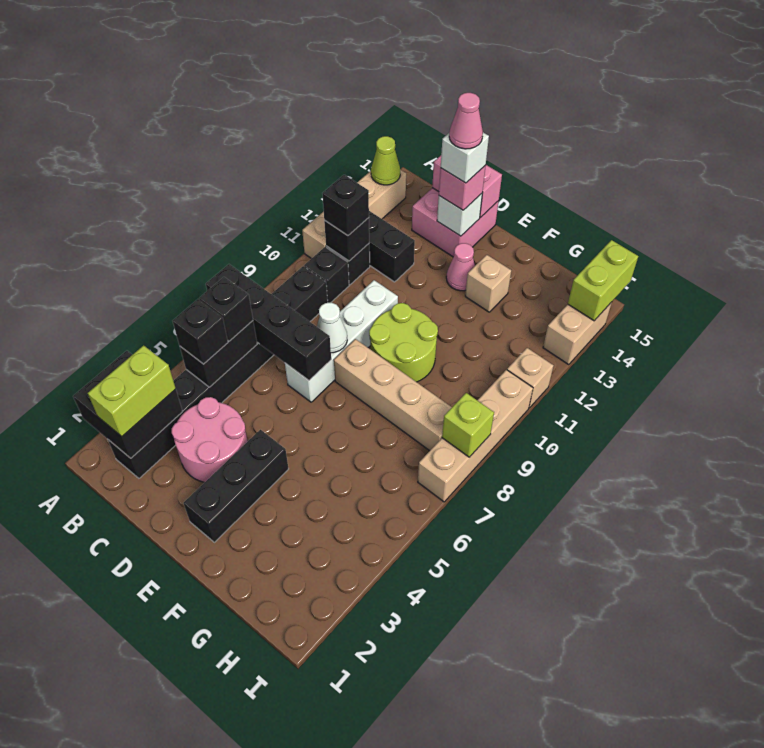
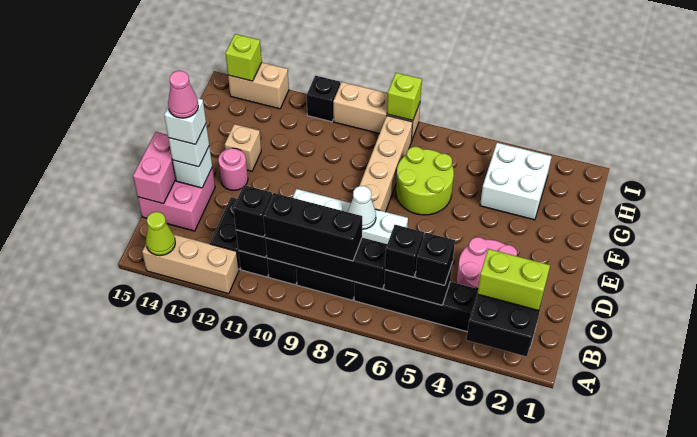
black 1x4 brick [206,264,331,380] -> black 1x4 brick turned to [265,238,387,289]
tan 1x4 brick [302,170,406,259] -> tan 1x3 brick [142,235,239,294]
pink 1x1 brick [439,165,486,210] -> white 1x1 brick [169,124,209,167]
black 1x3 brick [184,430,289,542] -> black 1x3 brick moved to [263,193,362,261]
lime 2x2 round brick [369,303,438,382] -> lime 2x2 round brick moved to [396,147,454,215]
pink 1x1 cone [446,243,475,291] -> pink 1x1 round brick [218,148,248,190]
none -> white 2x2 brick [480,143,552,220]
tan 1x4 brick [418,370,533,502] -> tan 1x3 brick [333,82,420,141]
tan 1x1 brick [507,348,554,408] -> black 1x1 brick [307,75,340,122]
lime 1x2 brick [568,240,638,321] -> lime 1x1 brick [226,34,262,81]

